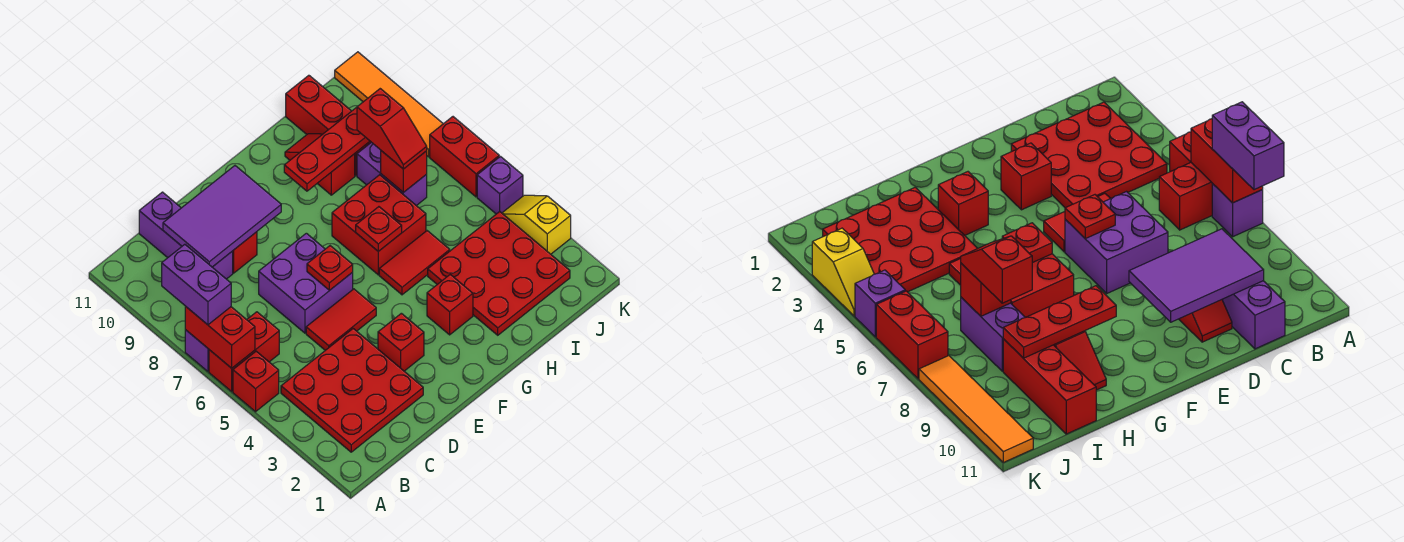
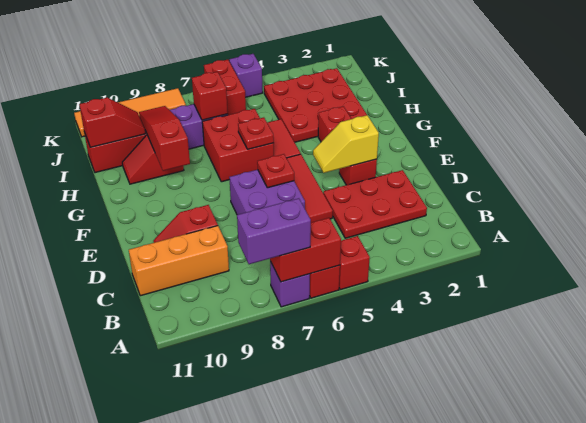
red 3x3 plate [281,329,423,452] -> red 2x3 plate [323,170,427,238]
purple 1x3 brick [139,192,233,279] -> orange 1x3 brick [129,226,229,296]
purple 2x3 tile [163,166,281,267] -> none
red 1x2 tile [306,289,376,350] -> red 1x3 tile [287,154,333,223]
red 1x3 plate [284,108,370,191] -> red 1x3 slope [139,106,190,171]
red 1x2 slope [357,89,427,169] -> red 1x2 slope moved to [79,98,145,147]
yellow 1x2 slope [502,195,571,254] -> yellow 1x2 slope moved to [313,115,379,173]
red 1x2 brick [430,117,499,197] -> red 1x2 brick turned to [204,60,246,115]

